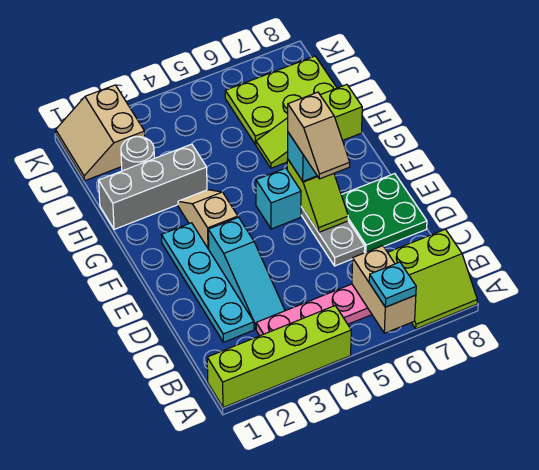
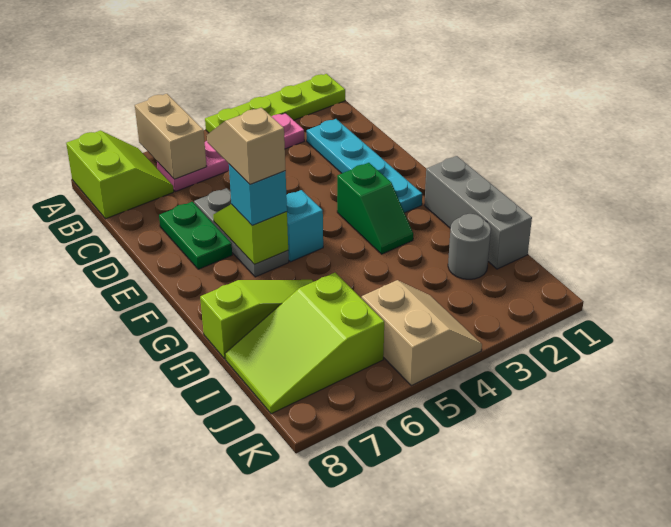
lime 1x4 brick [207,306,351,408] -> lime 1x4 plate [205,74,345,133]
cyan 1x1 plate [369,262,416,307] -> none
lime 2x2 slope [388,229,477,329] -> lime 2x2 slope turned to [66,130,174,219]
cyan 1x3 slope [208,217,285,329] -> none
green 2x2 plate [341,174,427,253] -> green 1x2 plate [159,202,232,269]
tan 1x2 slope [178,190,238,249] -> green 1x2 slope [337,163,413,254]
grey 1x3 brick [99,144,207,229] -> grey 1x3 brick turned to [424,156,532,269]
lime 2x3 plate [225,56,337,145] -> lime 2x3 slope [225,273,384,414]
tan 2x2 slope [56,85,145,181] -> tan 2x2 slope moved to [362,280,482,386]

